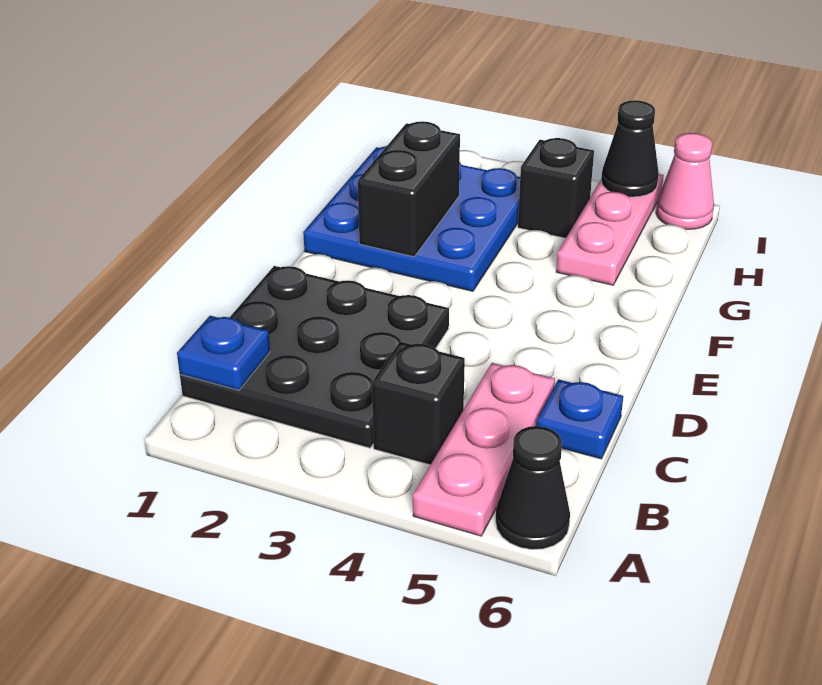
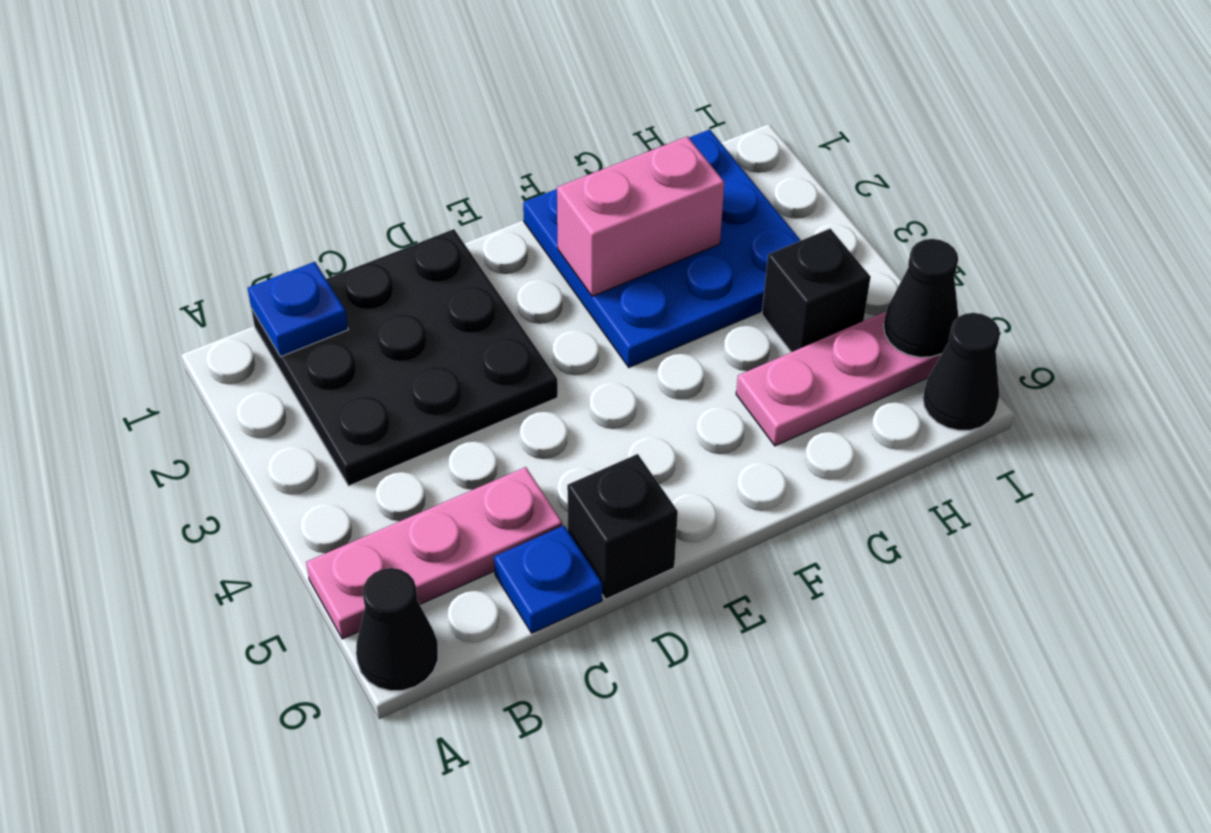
black 1x1 brick [372,342,465,465] -> black 1x1 brick moved to [567,454,678,599]
black 1x2 brick [358,121,460,257] -> pink 1x2 brick [557,136,725,296]
pink 1x1 cone [656,133,714,229] -> black 1x1 cone [923,313,1000,430]

